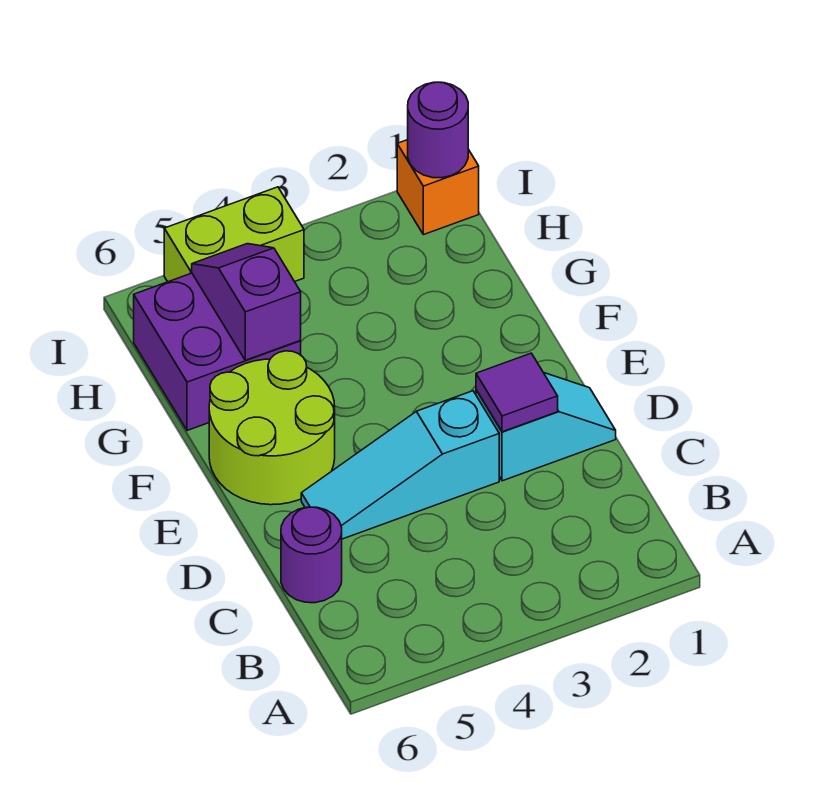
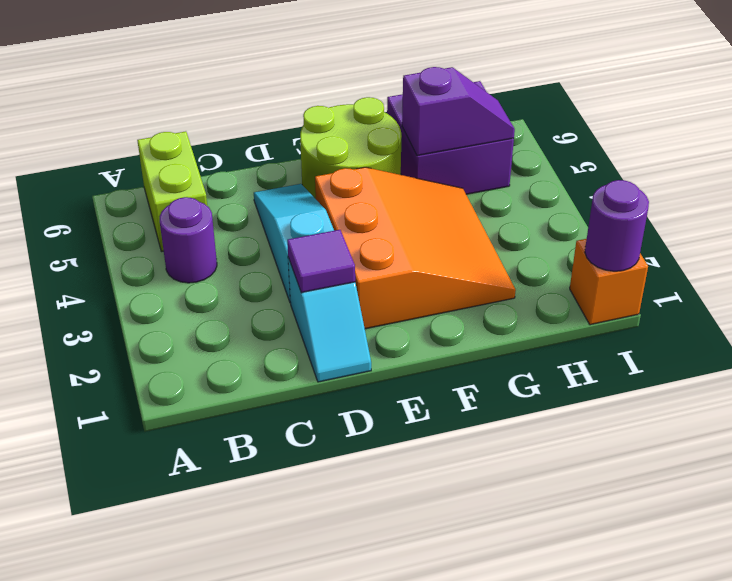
purple 1x1 round brick [281,507,342,603] -> purple 1x1 round brick moved to [160,197,217,283]
none -> orange 3x3 slope [315,167,516,329]
lime 1x2 brick [164,187,304,282] -> lime 1x2 brick moved to [137,131,207,252]

